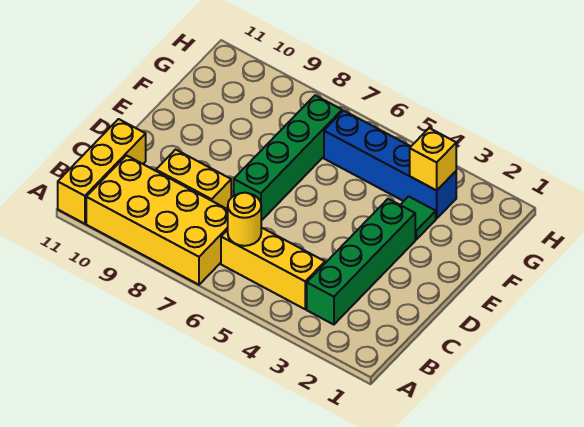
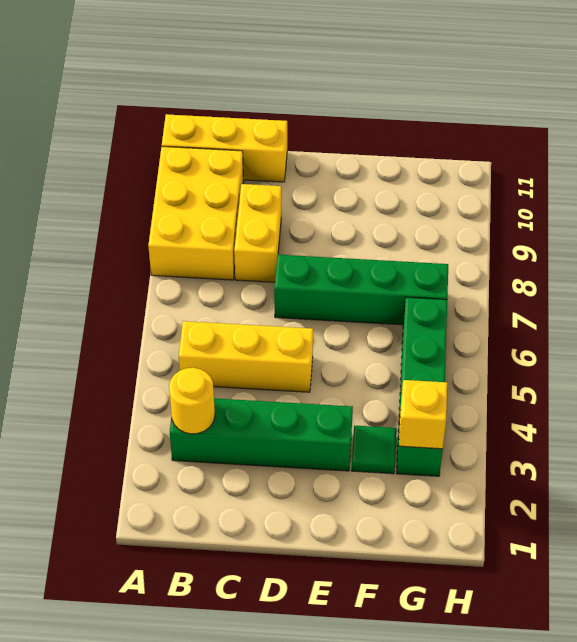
yellow 2x4 brick [86,156,228,285] -> yellow 2x3 brick [148,147,244,280]
yellow 1x3 brick [221,227,325,309] -> yellow 1x3 brick turned to [179,321,313,392]
yellow 1x1 round brick [228,193,261,246] -> yellow 1x1 round brick moved to [169,368,215,434]
blue 1x4 brick [324,111,456,219] -> green 1x4 brick [396,297,447,476]

